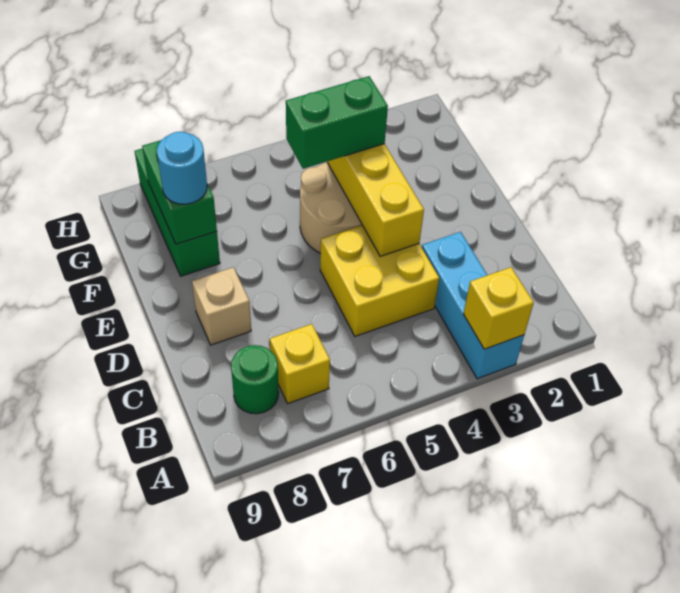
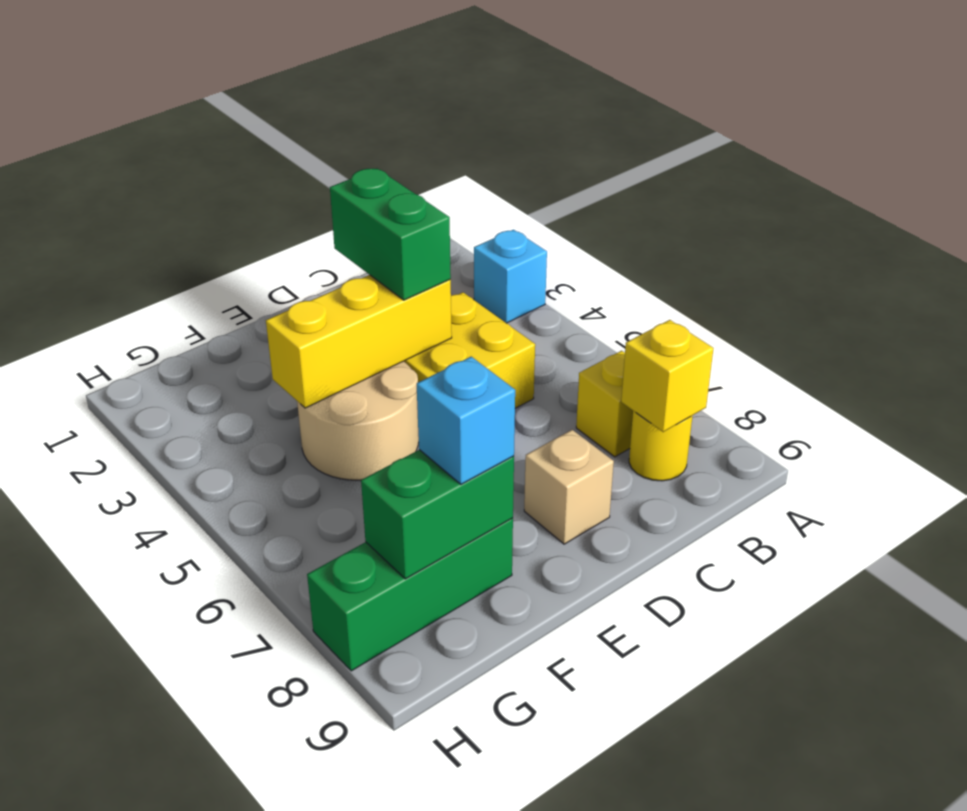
cyan 1x3 brick [422,232,524,379] -> cyan 1x1 brick [474,230,547,323]
yellow 1x1 brick [464,267,534,349] -> yellow 1x1 brick moved to [621,320,714,432]
green 1x1 round brick [231,345,279,414] -> yellow 1x1 round brick [629,411,692,481]
green 1x2 brick [286,76,388,169] -> green 1x2 brick moved to [330,169,451,300]
cyan 1x1 round brick [157,132,207,204] -> cyan 1x1 brick [417,357,515,484]

